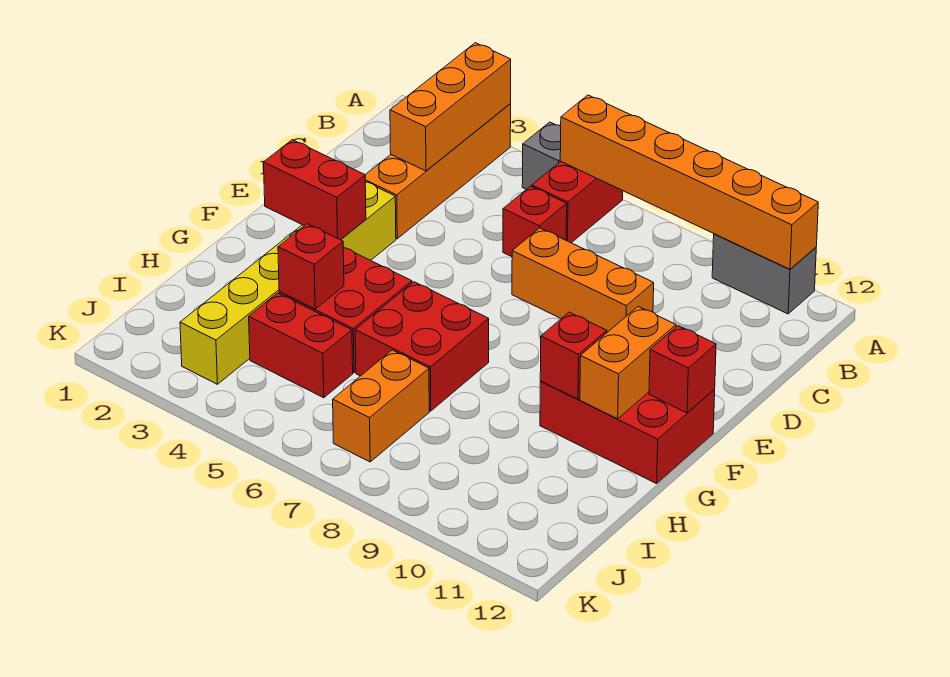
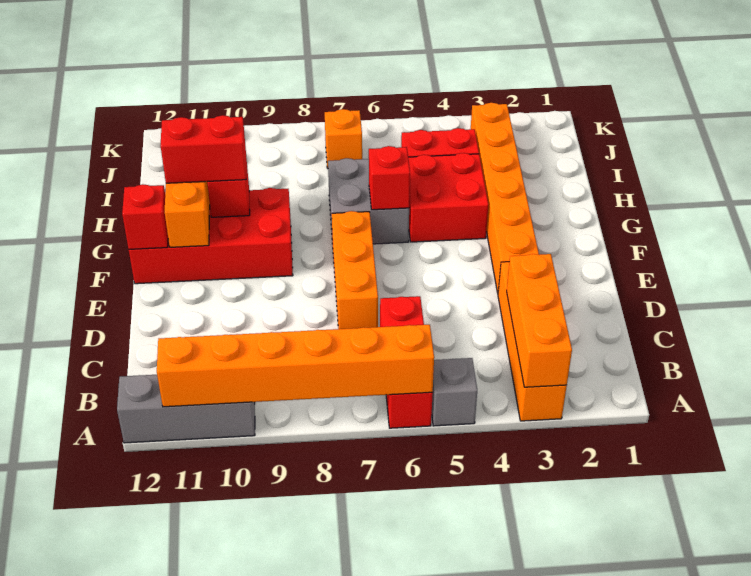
grey 1x2 brick [712,234,816,314] -> grey 1x3 brick [117,375,255,443]
orange 1x3 brick [512,228,654,332] -> orange 1x3 brick turned to [332,211,378,329]
yellow 1x6 brick [180,182,396,384] -> orange 1x6 brick [471,103,539,293]
red 1x2 brick [264,140,366,240] -> red 1x2 brick moved to [160,115,246,183]
red 2x3 brick [540,381,715,484] -> red 2x4 brick [129,188,293,284]
red 2x2 brick [355,282,489,411] -> grey 2x2 brick [328,158,409,244]
red 1x1 brick [278,224,344,309] -> red 1x1 brick moved to [369,146,410,210]
orange 1x2 brick [333,350,429,462] -> orange 1x1 brick [325,109,362,168]

